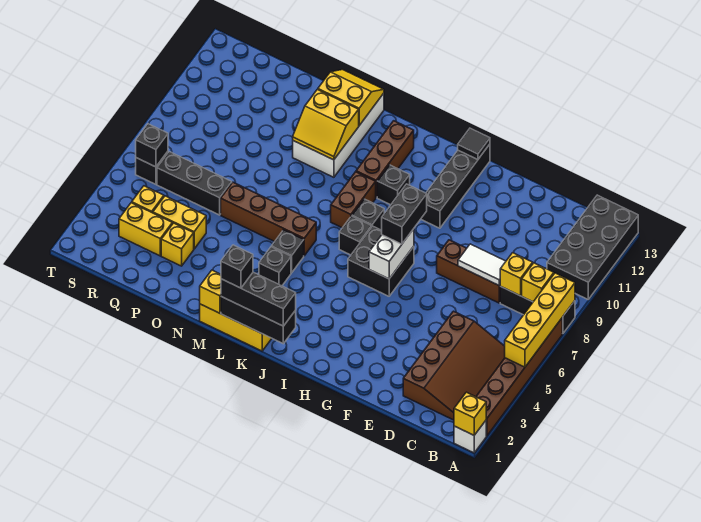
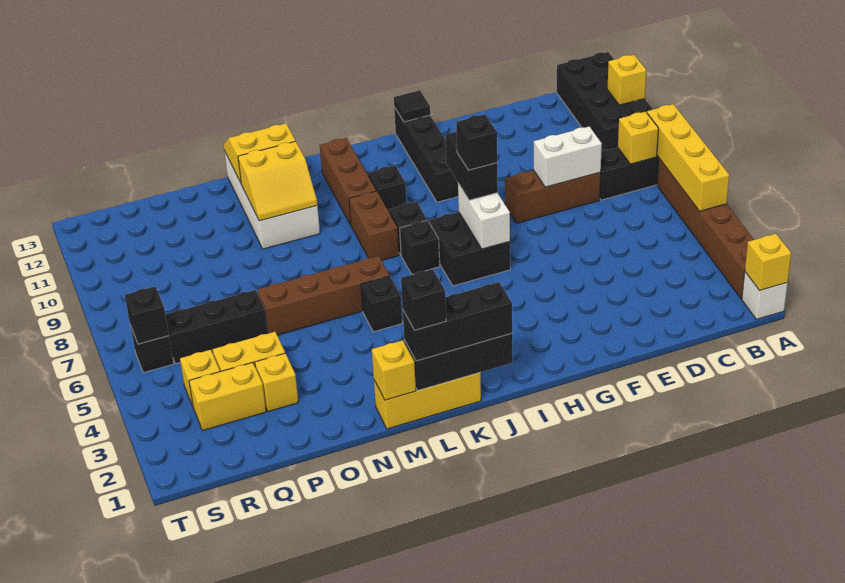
brown 3x4 slope [403,311,505,420] -> none
yellow 1x1 brick [500,253,533,296] -> yellow 1x1 brick moved to [607,55,646,105]
white 1x2 tile [458,244,506,285] -> white 1x2 brick [534,127,602,187]
black 1x1 brick [259,247,291,286] -> black 1x1 brick moved to [456,114,497,170]

